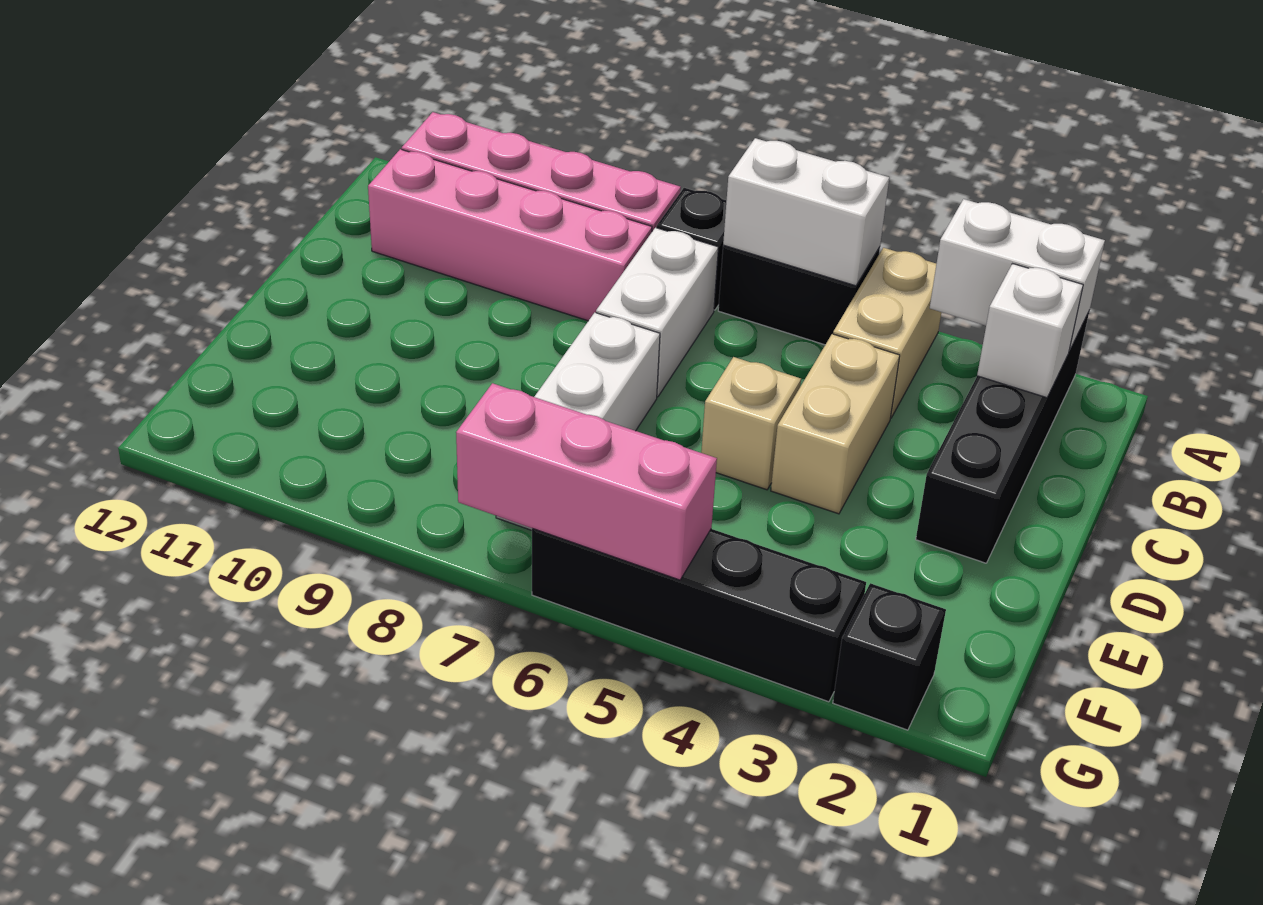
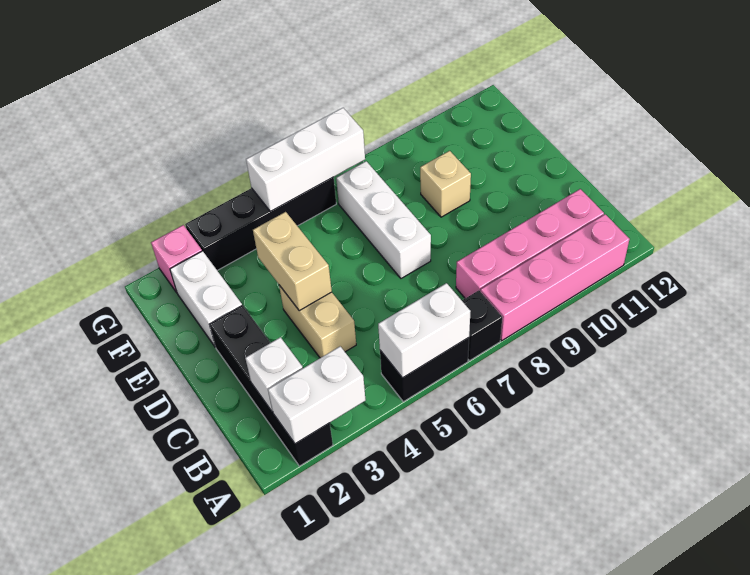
tan 1x2 brick [833,248,941,418] -> tan 1x2 brick moved to [253,212,332,311]
white 1x2 brick [596,228,719,397] -> white 1x2 brick moved to [170,251,242,347]
tan 1x1 brick [701,357,801,490] -> tan 1x1 brick moved to [420,151,471,217]
black 1x1 brick [833,583,946,730] -> pink 1x1 brick [151,225,202,293]
pink 1x3 brick [456,383,717,580] -> white 1x3 brick [246,108,365,212]

